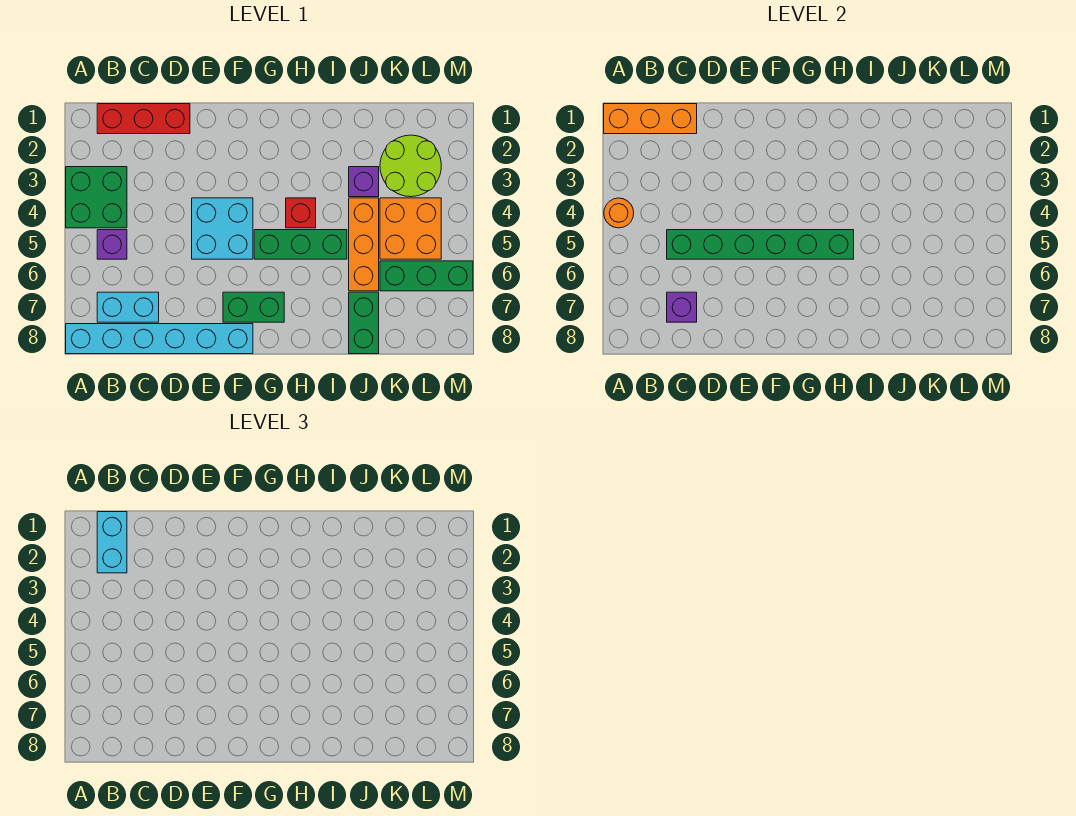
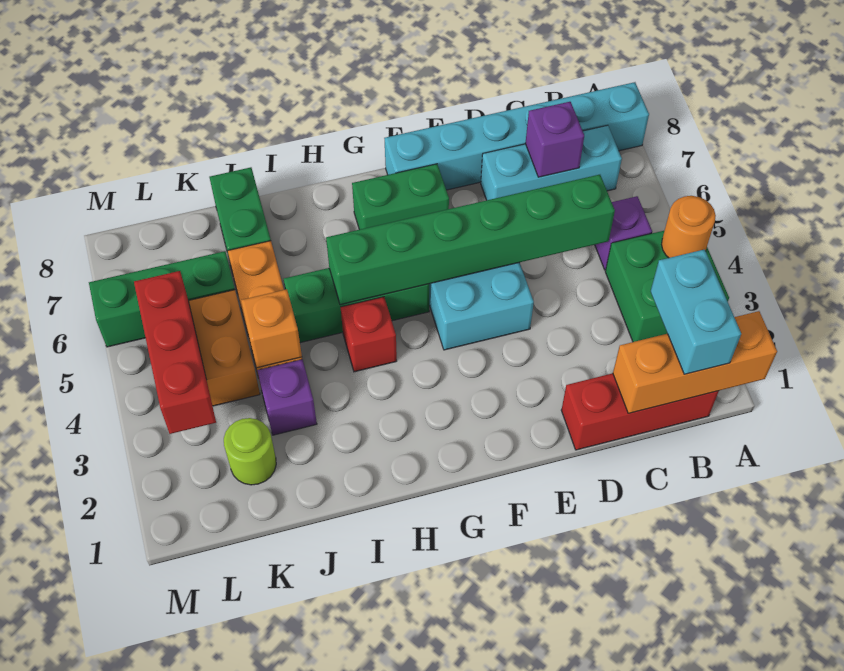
cyan 1x2 brick [97,292,159,322] -> cyan 1x3 brick [481,125,622,200]
none -> orange 1x1 brick [241,289,302,368]
lime 2x2 round brick [380,135,441,197] -> lime 1x1 round brick [224,418,276,485]
none -> red 1x3 brick [134,271,216,434]

